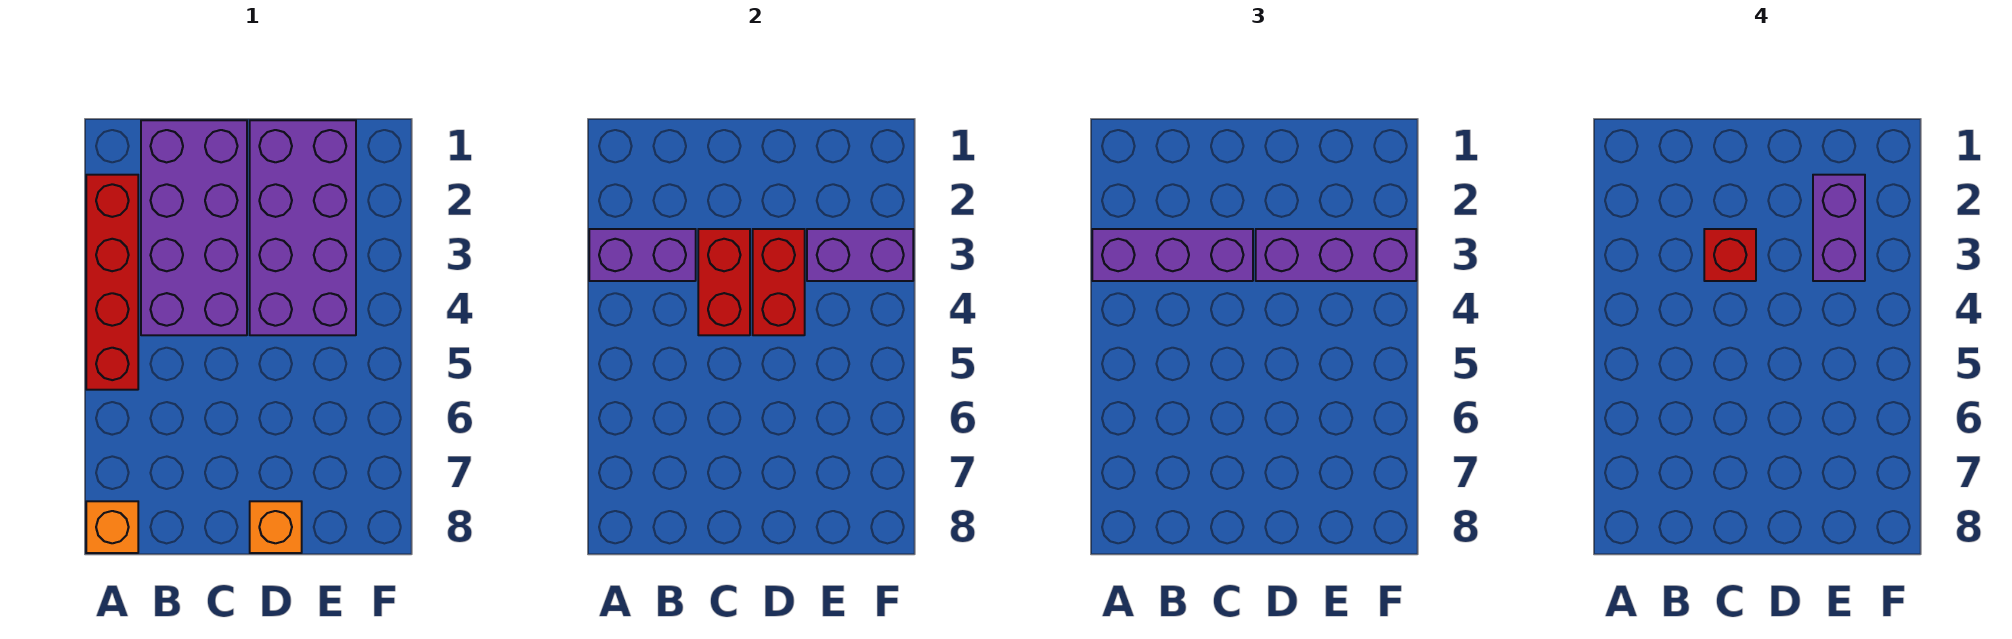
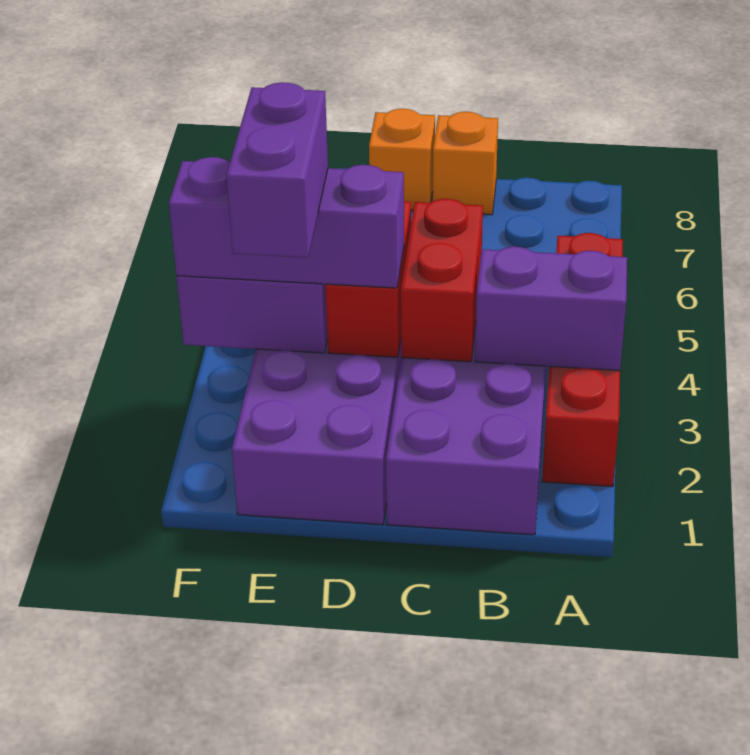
purple 1x3 brick [1092,229,1253,281] -> none
orange 1x1 brick [86,501,138,553] -> orange 1x1 brick moved to [433,112,498,215]
red 1x1 brick [1704,229,1756,281] -> none

